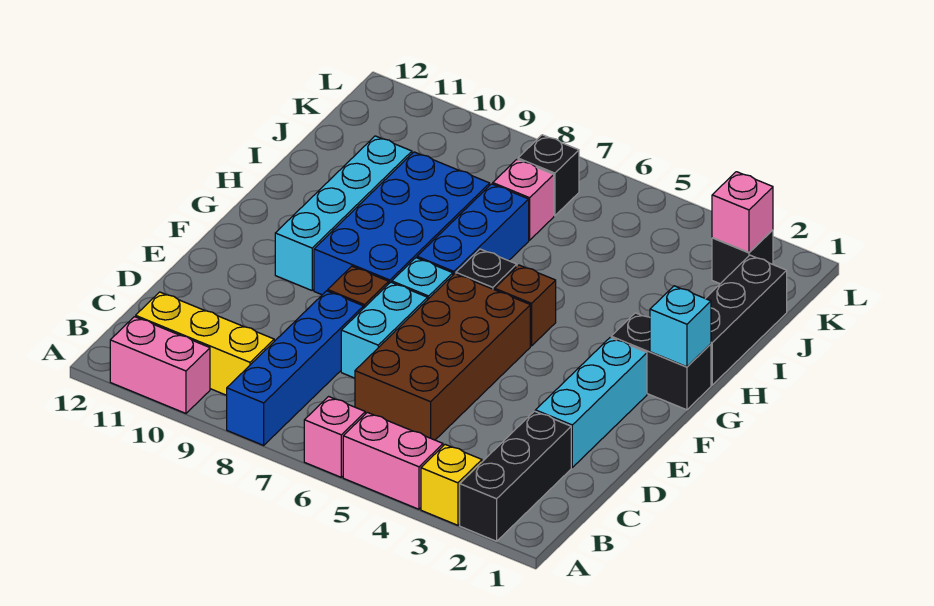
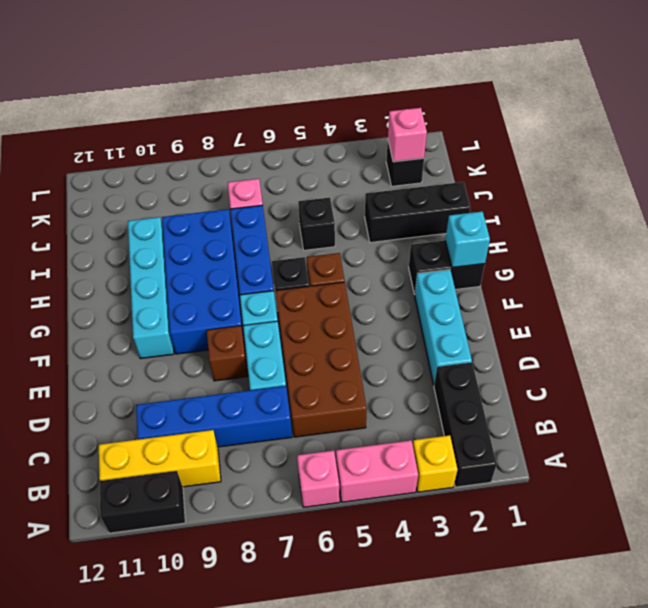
blue 1x4 brick [227,291,363,445] -> blue 1x4 brick turned to [136,386,292,447]
pink 1x2 brick [110,317,210,413] -> black 1x2 brick [99,471,185,533]
black 1x3 brick [705,255,787,385] -> black 1x3 brick turned to [365,182,470,243]
black 1x1 brick [518,135,579,216] -> black 1x1 brick moved to [298,197,335,250]

